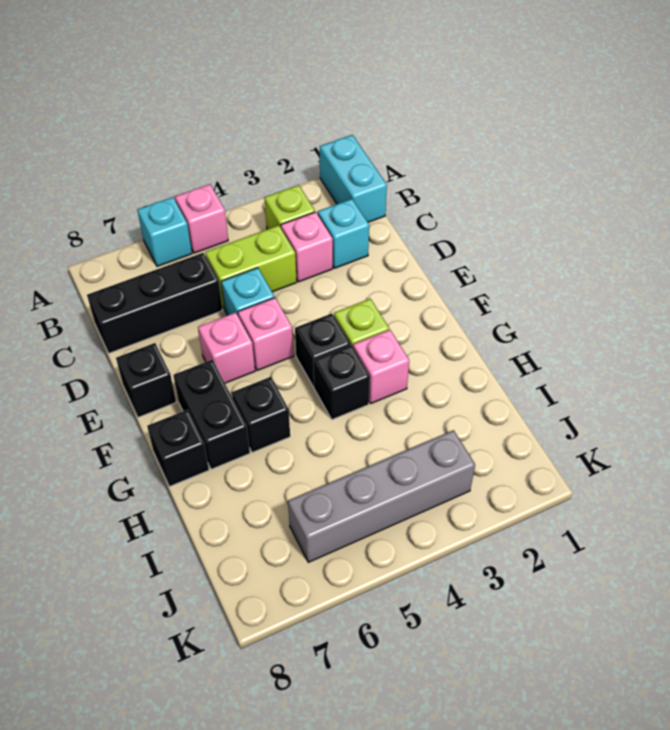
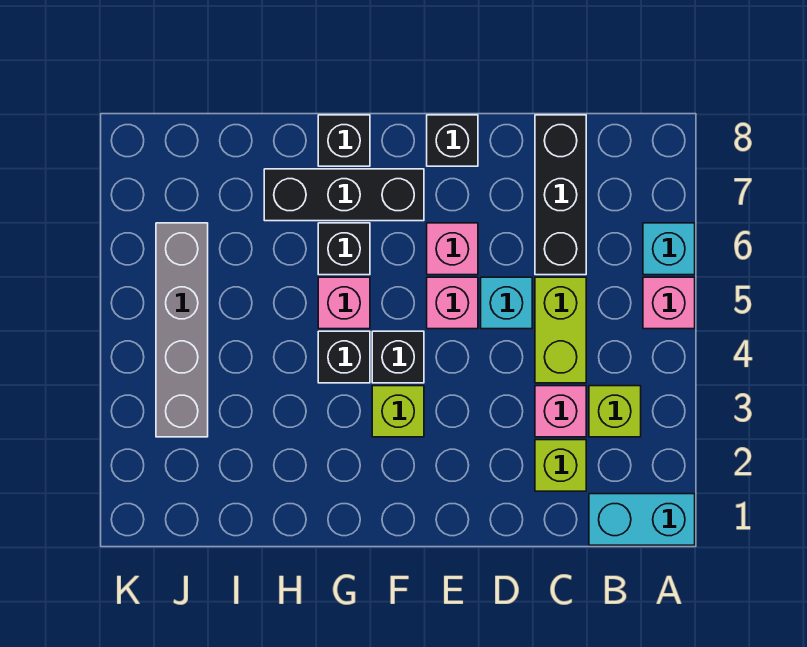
cyan 1x1 brick [318,199,369,268] -> lime 1x1 brick [535,440,586,491]
black 1x2 brick [173,360,250,469] -> black 1x3 brick [264,169,424,221]
pink 1x1 brick [353,330,409,403] -> pink 1x1 brick moved to [318,277,370,329]

